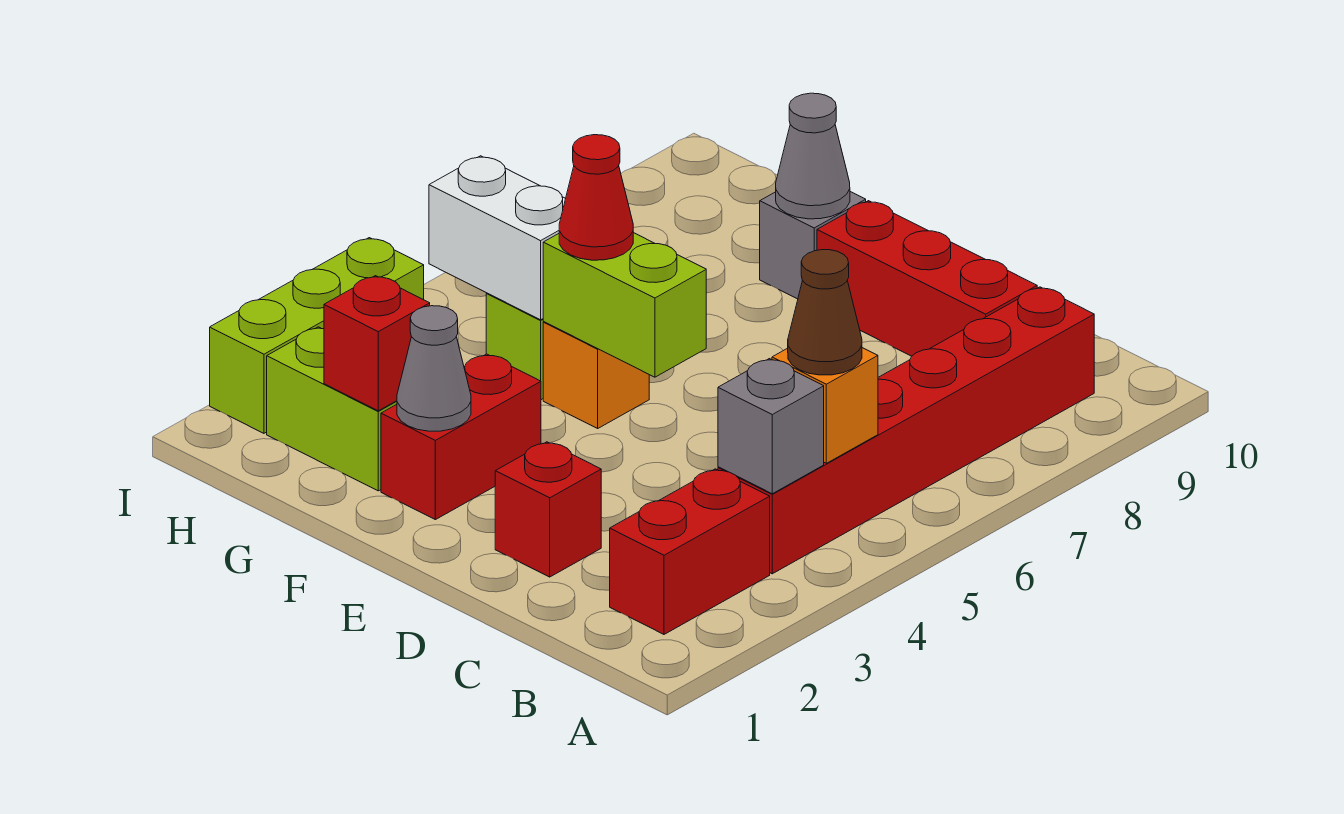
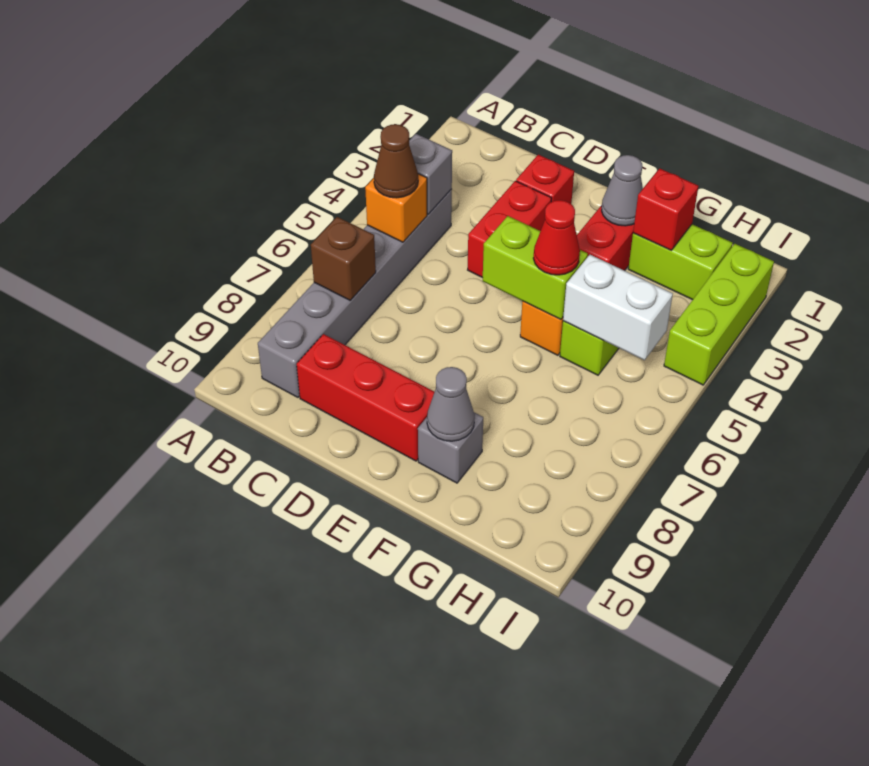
red 1x2 brick [610,469,770,634] -> red 1x2 brick moved to [468,181,551,278]
red 1x6 brick [718,287,1094,574] -> grey 1x6 brick [258,189,452,397]
none -> brown 1x1 brick [311,217,376,301]

